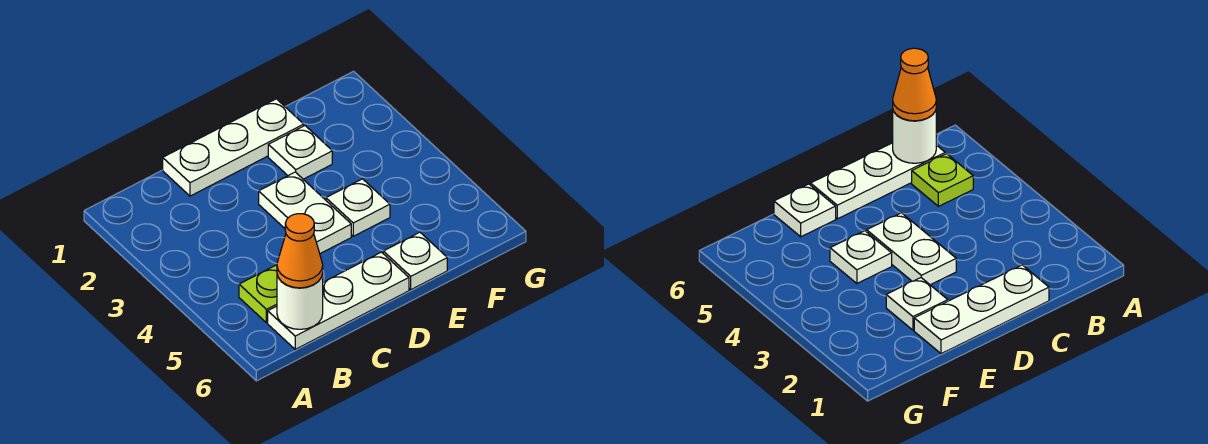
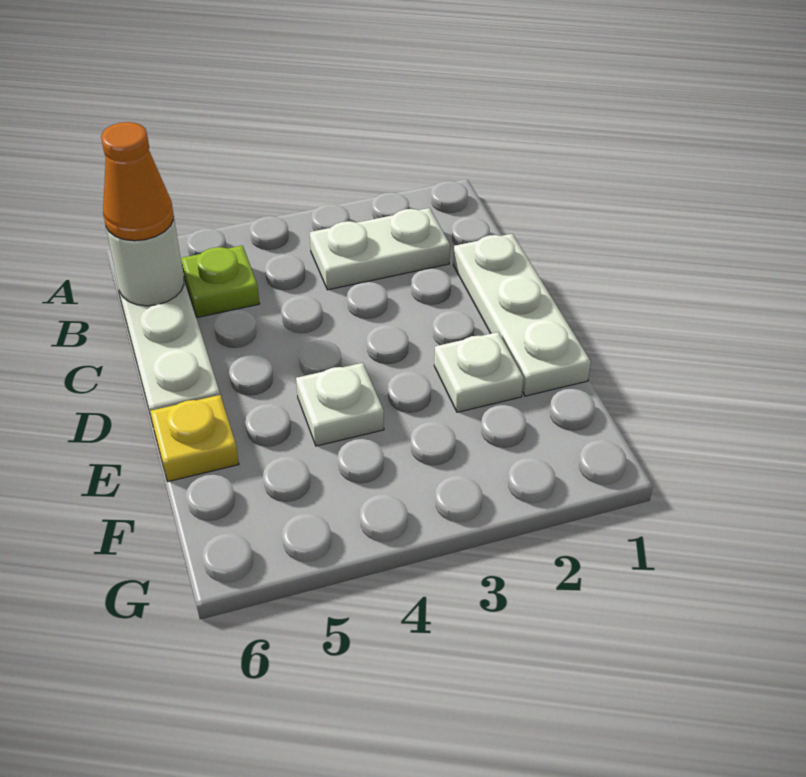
white 1x2 plate [259,172,351,254] -> white 1x2 plate moved to [310,208,450,290]
white 1x1 plate [383,232,447,290] -> yellow 1x1 plate [150,395,239,482]

